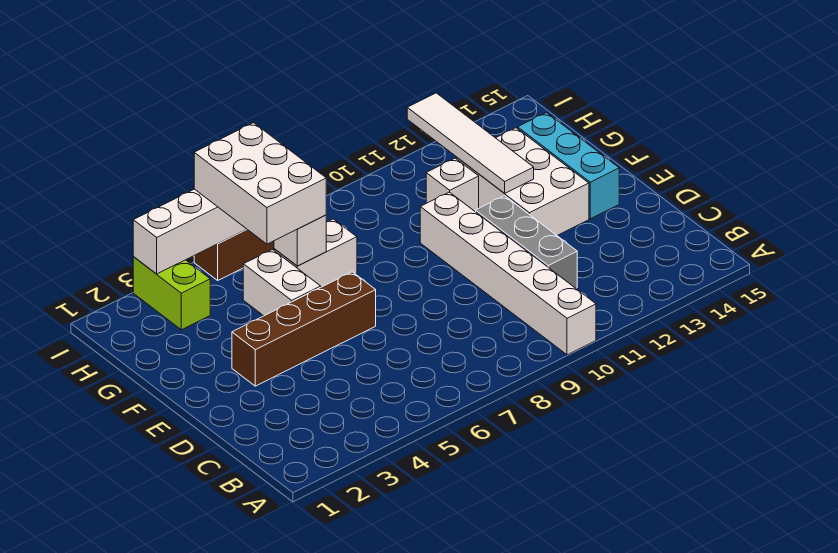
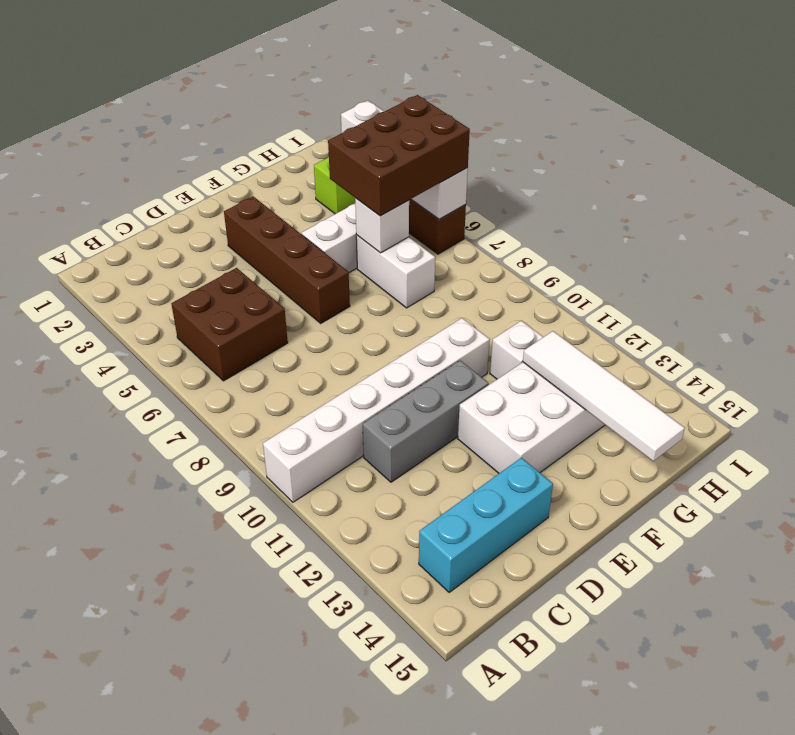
none -> brown 2x2 brick [171,268,288,381]
cyan 1x3 brick [518,113,619,219] -> cyan 1x3 brick moved to [419,458,553,592]
white 1x4 tile [407,93,534,193] -> white 1x4 tile turned to [523,331,685,461]
white 2x3 brick [194,123,326,244] -> brown 2x3 brick [328,95,470,216]

